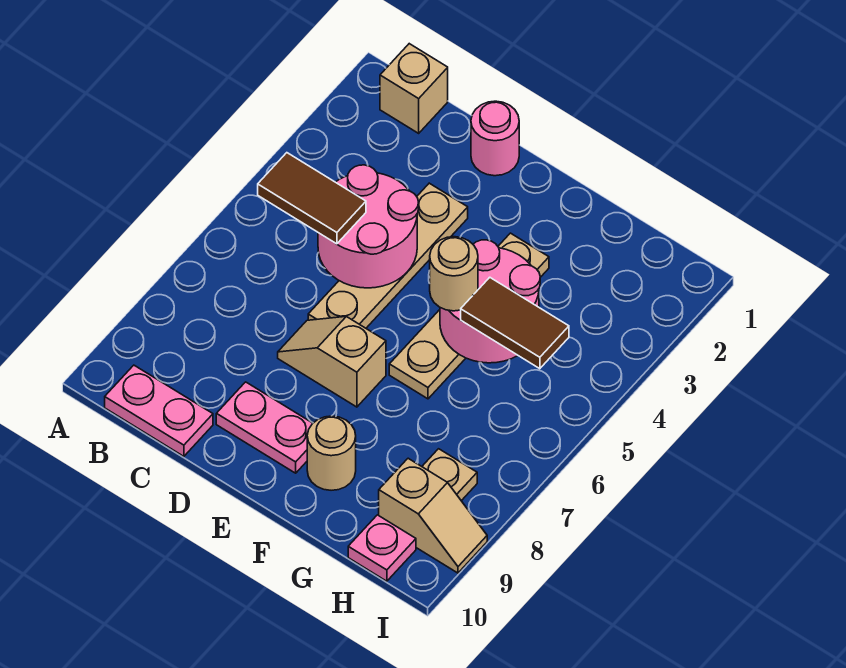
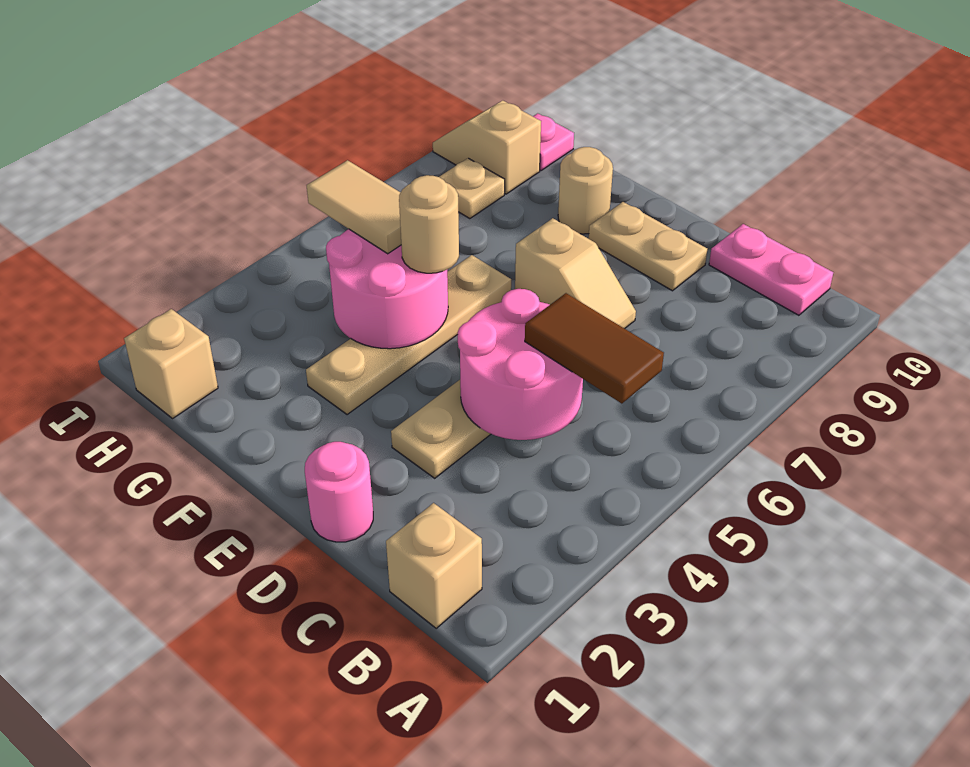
pink 1x2 plate [216,382,313,473] -> tan 1x2 plate [589,202,707,291]
brown 1x2 tile [461,277,569,369] -> tan 1x2 tile [307,160,401,254]
none -> tan 1x1 brick [124,309,218,418]

